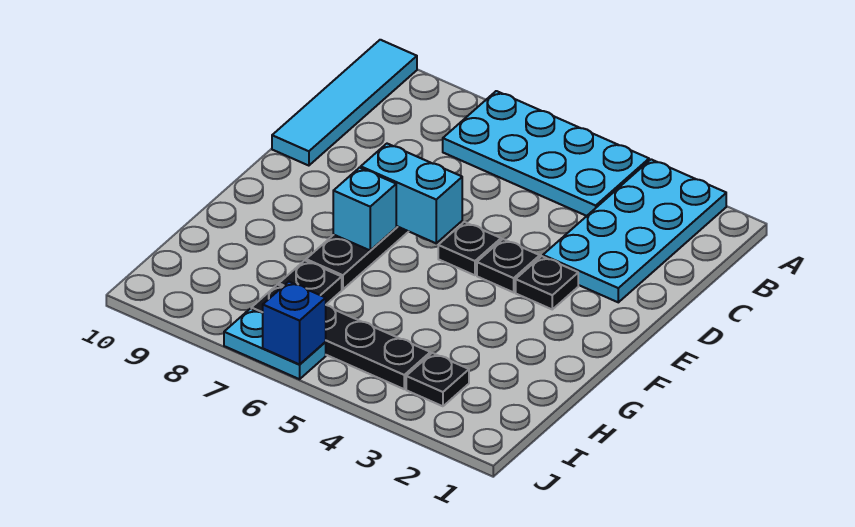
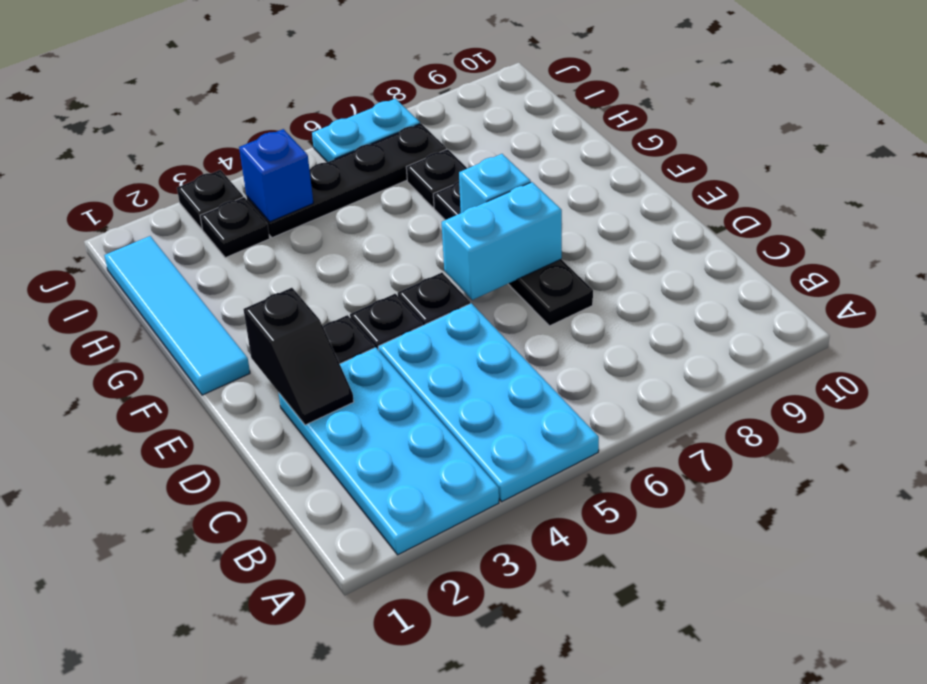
cyan 2x4 plate [443,91,649,216] -> cyan 2x4 plate turned to [378,303,599,502]
cyan 1x4 tile [272,40,417,166] -> cyan 1x4 tile moved to [104,236,250,395]
none -> black 1x2 slope [243,288,354,425]
none -> black 1x1 plate [177,170,243,229]
blue 1x1 brick [263,282,326,364] -> blue 1x1 brick moved to [239,129,313,222]

